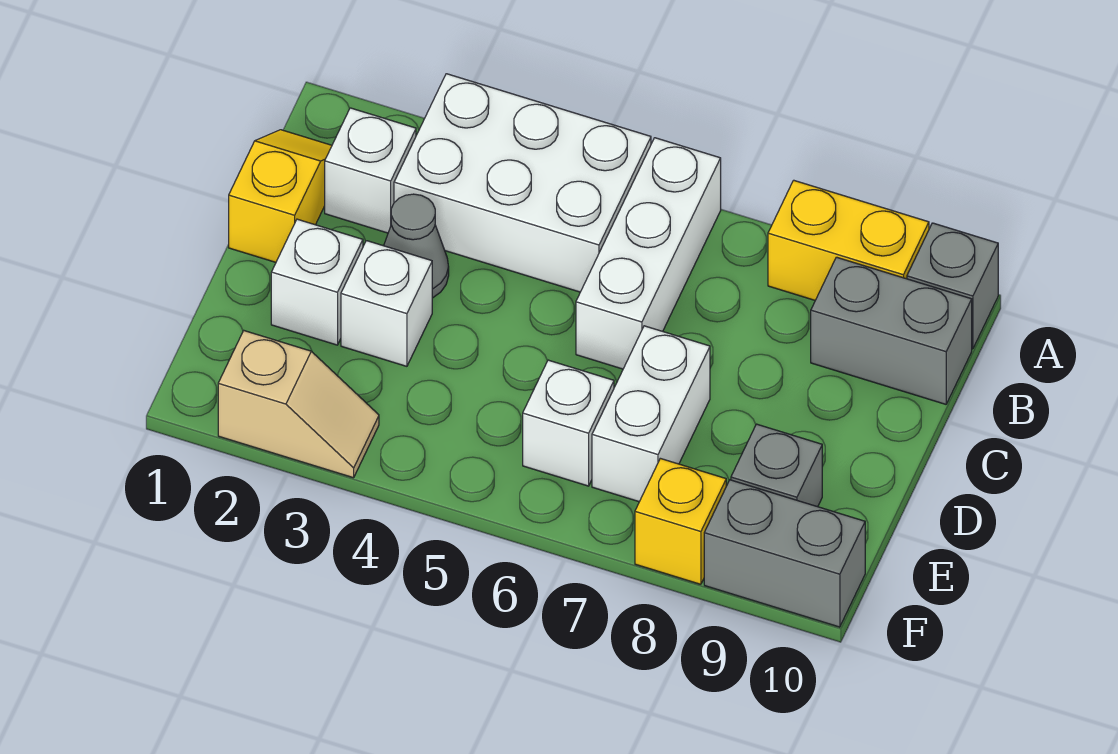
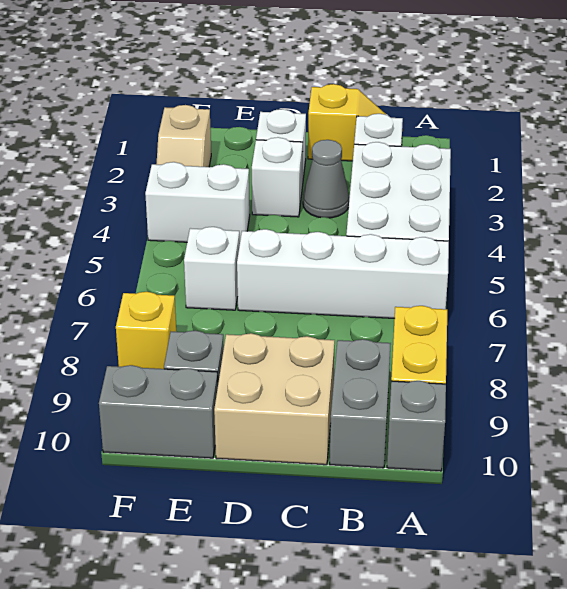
white 1x3 brick [576,138,721,369] -> white 1x4 brick [237,229,449,318]
none -> tan 2x2 brick [214,333,335,465]
white 1x2 brick [592,326,710,502] -> white 1x2 brick moved to [145,162,250,242]
grey 1x2 brick [704,480,865,627] -> grey 1x2 brick turned to [99,365,218,458]

